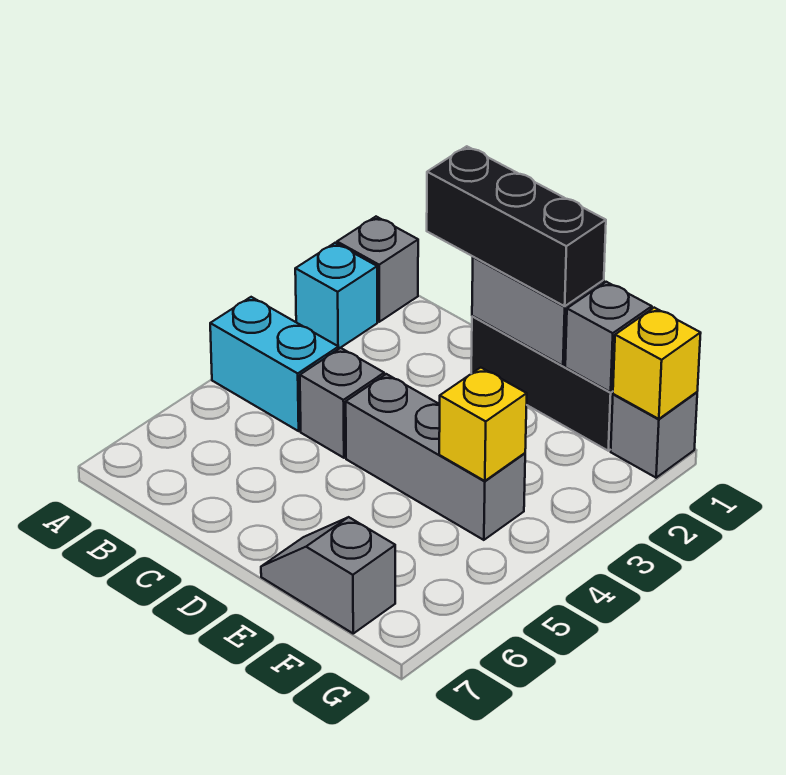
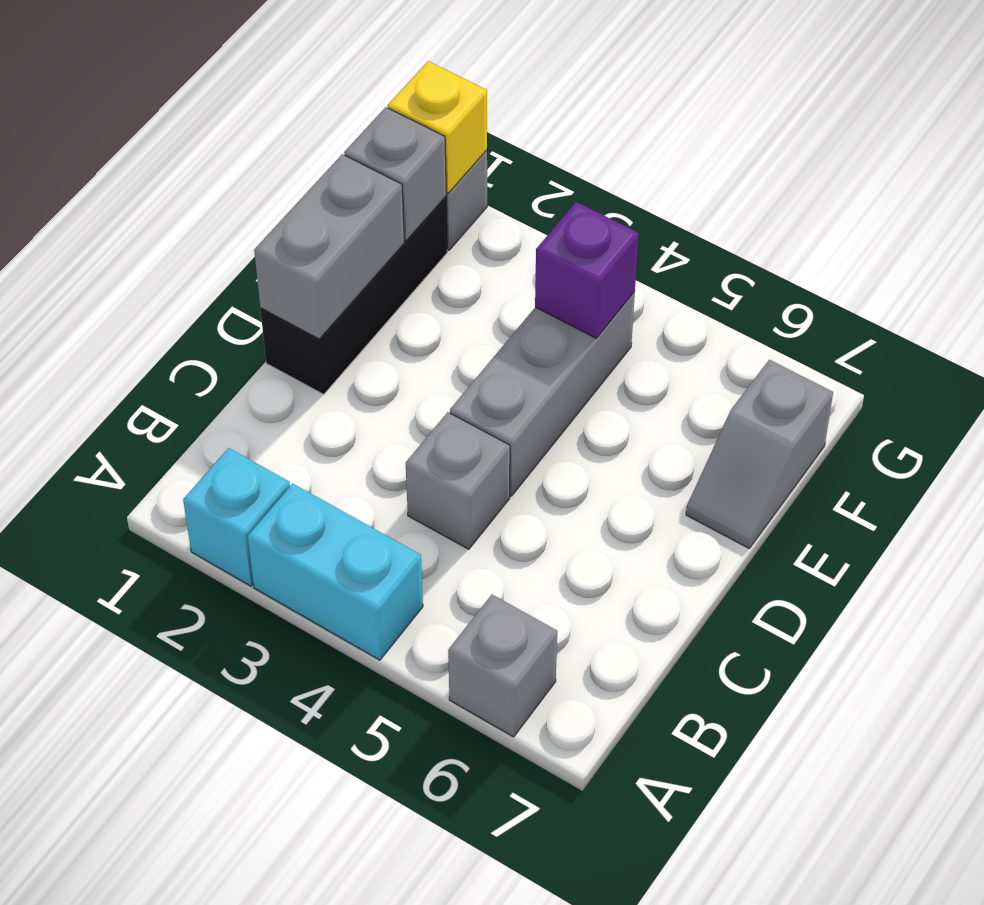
grey 1x1 brick [337,217,418,322] -> grey 1x1 brick moved to [448,595,557,737]
cyan 1x2 brick [210,297,339,431] -> cyan 1x2 brick turned to [248,484,423,660]
black 1x3 brick [427,146,606,306] -> none
yellow 1x1 brick [439,368,527,481] -> purple 1x1 brick [535,202,639,338]

